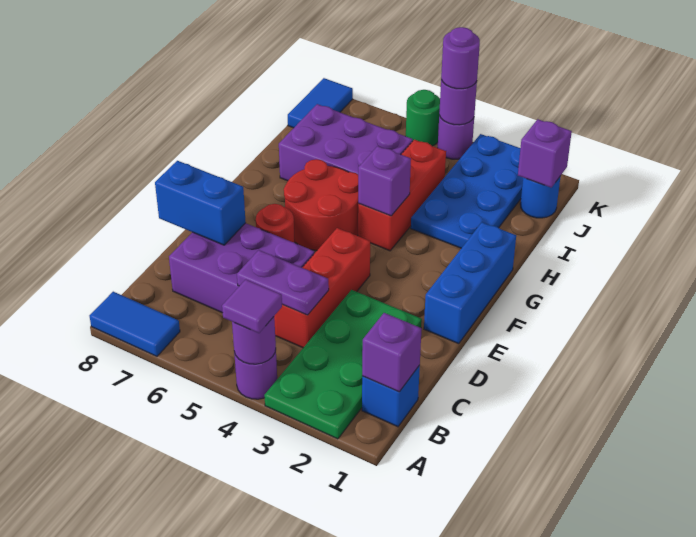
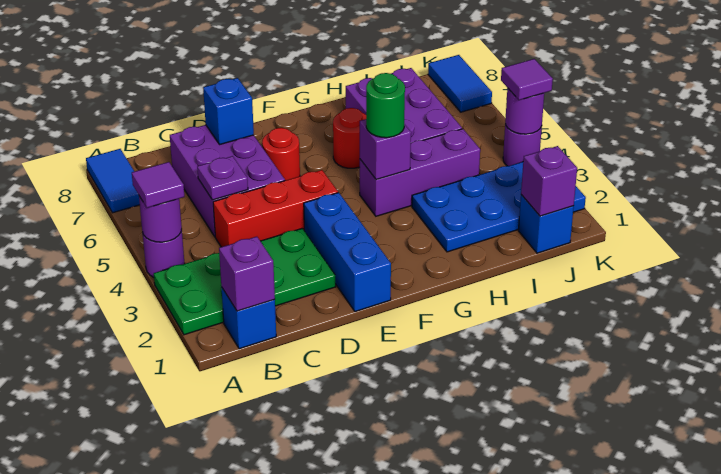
purple 1x2 plate [237,250,329,315] -> purple 1x1 plate [197,156,248,200]
blue 1x2 brick [155,161,246,245] -> blue 1x1 brick [203,78,254,145]
blue 1x3 brick [424,222,516,344] -> blue 1x3 brick turned to [304,193,391,312]
red 2x2 round brick [284,159,359,250] -> red 1x1 round brick [333,108,366,168]
red 1x3 brick [358,140,446,251] -> purple 1x3 brick [360,129,480,216]
blue 1x1 round brick [520,176,561,218] -> blue 1x1 brick [518,195,574,253]
blue 1x2 tile [288,78,353,128] -> blue 1x2 tile turned to [428,55,492,112]
purple 1x1 round brick [441,27,480,89] -> purple 1x1 tile [501,59,553,100]
green 1x1 round brick [406,90,440,146] -> green 1x1 round brick moved to [366,73,405,138]

